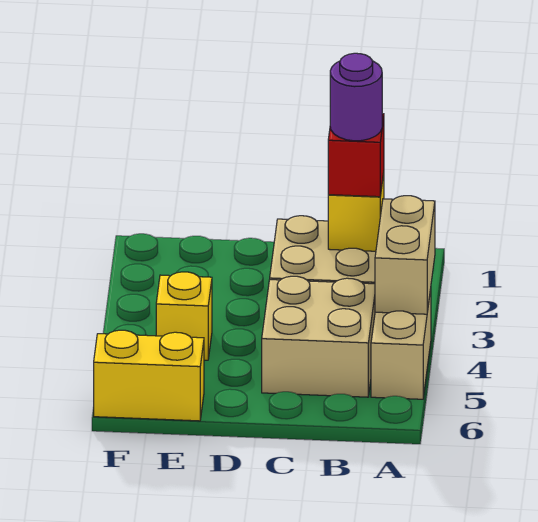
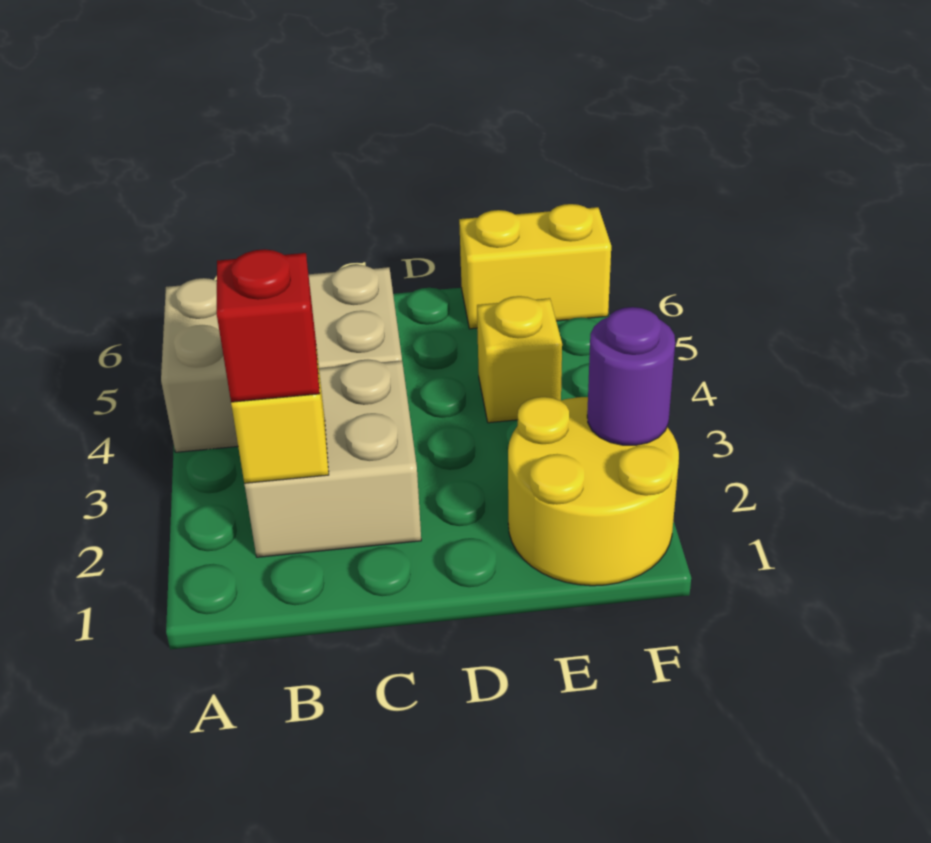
tan 1x2 brick [375,196,435,314] -> none
purple 1x1 round brick [330,53,382,141] -> purple 1x1 round brick moved to [587,307,675,445]
none -> yellow 2x2 round brick [508,397,679,586]

